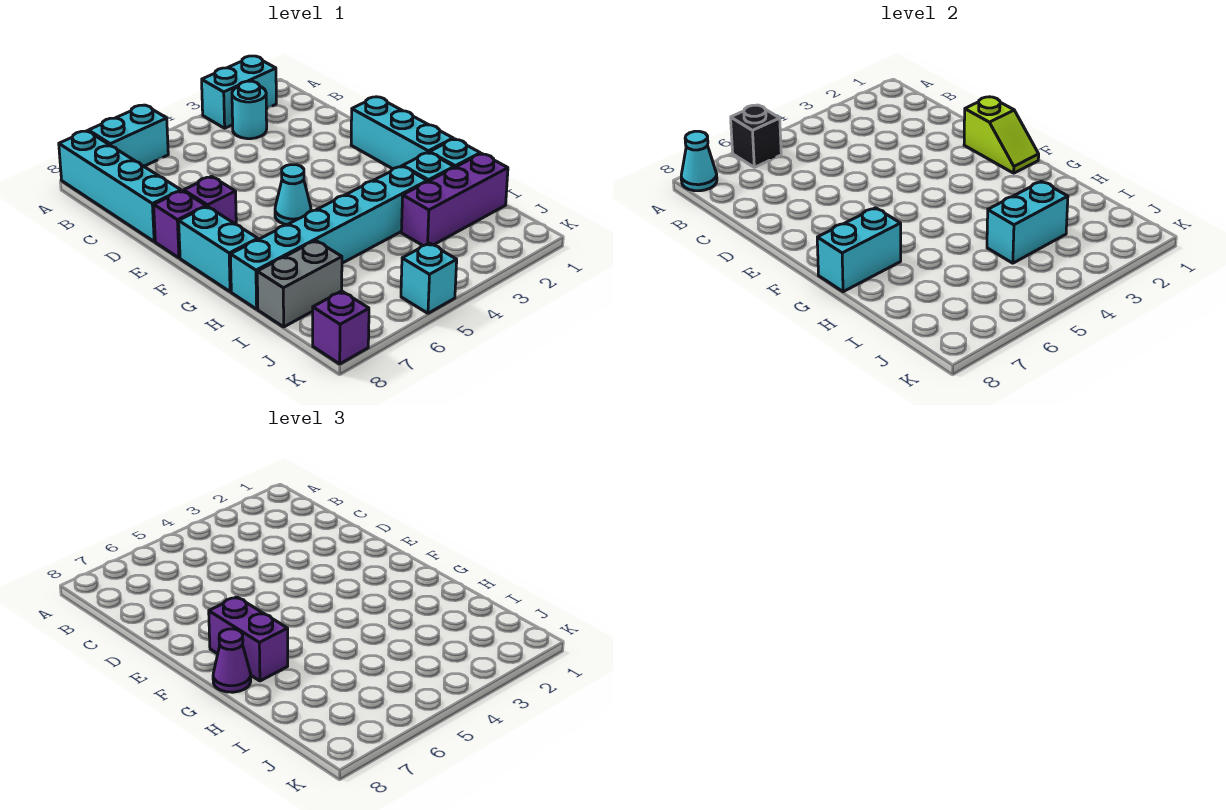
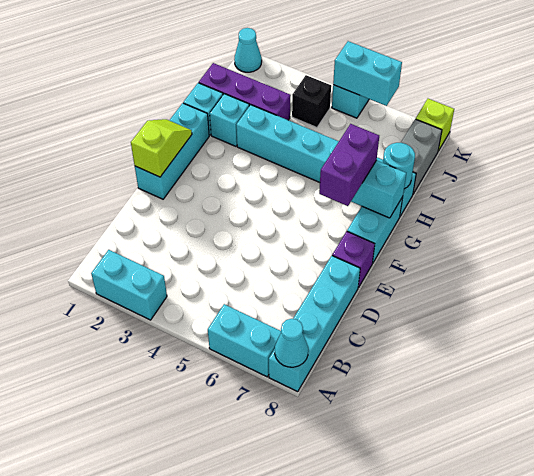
black 1x1 brick [731,105,781,167] -> black 1x1 brick moved to [292,75,331,127]
cyan 1x1 round brick [232,81,267,139] -> cyan 1x1 round brick moved to [383,143,415,189]
purple 1x1 brick [184,176,236,224] -> none
cyan 1x1 cone [275,165,311,225] -> cyan 1x1 cone moved to [234,28,262,72]
purple 1x1 cone [213,629,251,692] -> none
cyan 1x2 brick [987,181,1068,263] -> cyan 1x2 brick moved to [333,41,402,106]
grey 1x2 brick [257,241,342,327] -> grey 1x2 brick turned to [401,119,442,194]
purple 1x1 brick [313,291,369,364] -> lime 1x1 brick [416,99,454,151]

